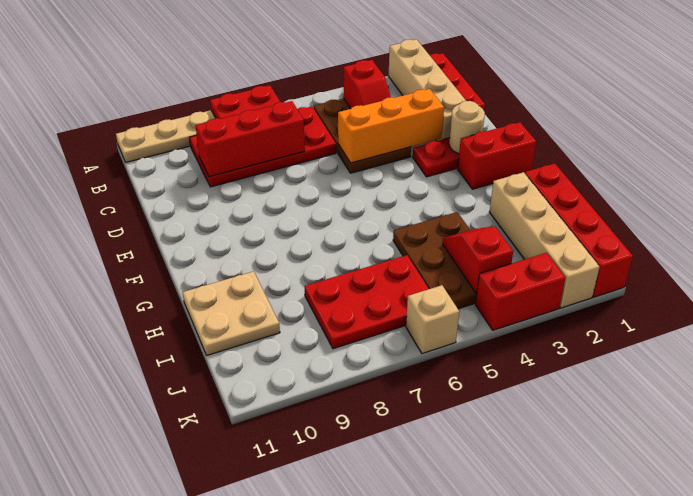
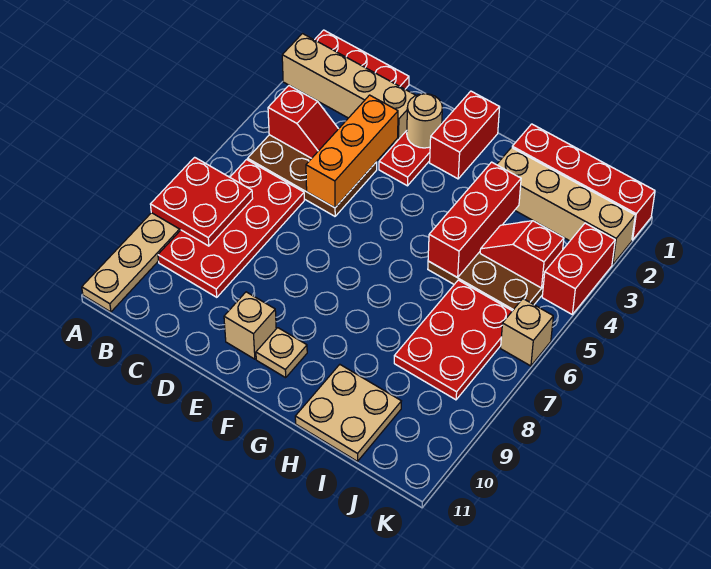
red 1x3 brick [196,101,305,177] -> red 1x3 brick moved to [428,162,521,278]
none -> tan 1x1 brick [224,292,276,359]
none -> tan 1x1 plate [256,328,307,378]

